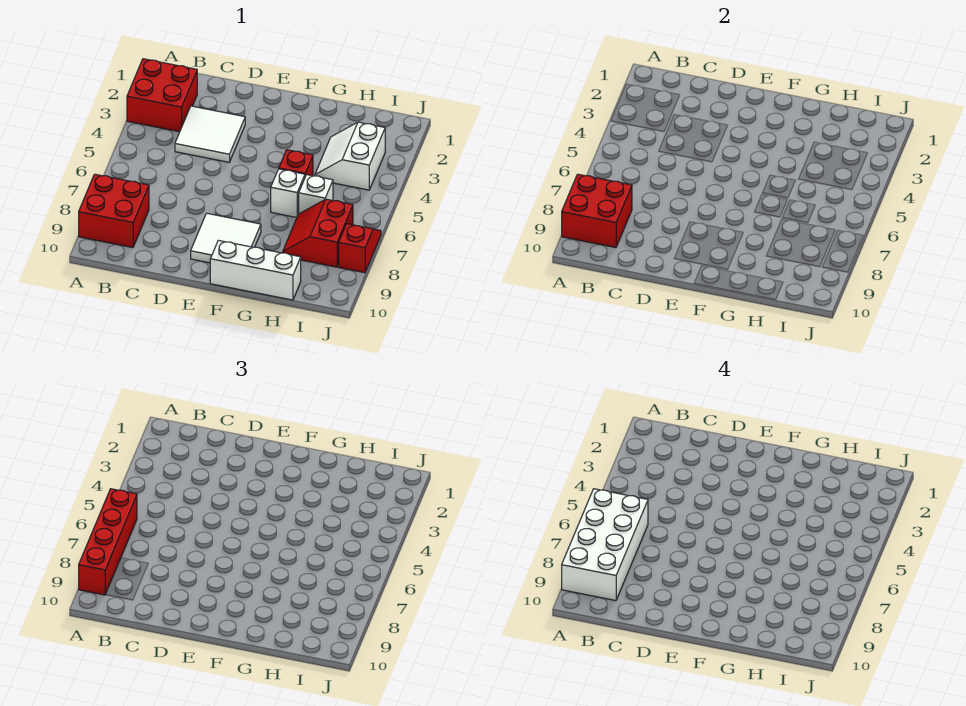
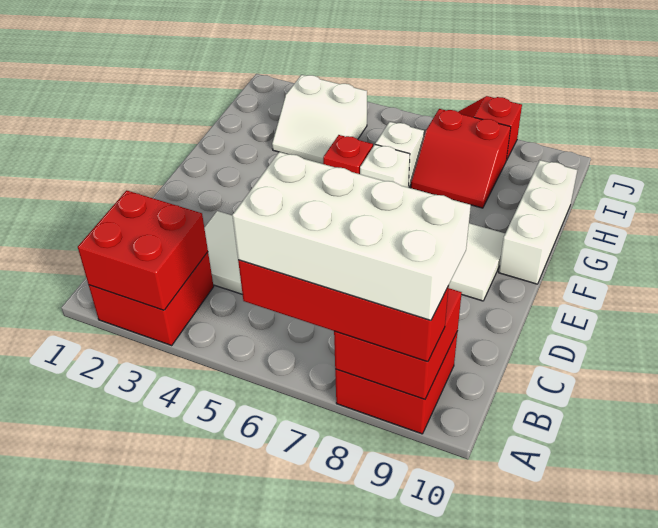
none -> red 2x2 brick [78,190,208,310]

